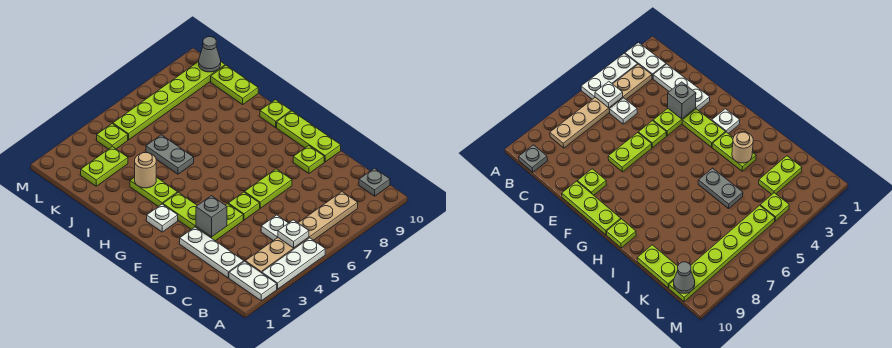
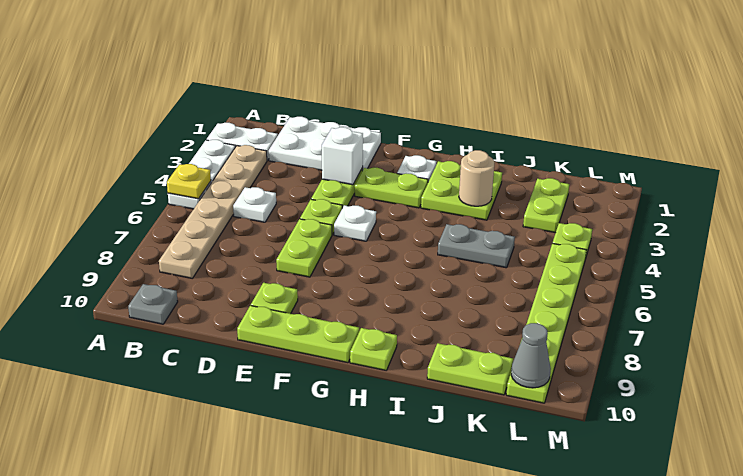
none -> yellow 1x1 plate [167,164,211,199]
white 1x1 plate [278,220,309,248] -> white 1x1 plate moved to [334,205,376,241]
white 1x3 plate [180,227,244,278] -> white 2x3 plate [269,117,381,171]
grey 1x1 brick [196,196,227,237] -> white 1x1 brick [322,127,363,185]
lime 1x2 plate [130,177,178,207] -> lime 2x2 plate [421,161,502,220]

